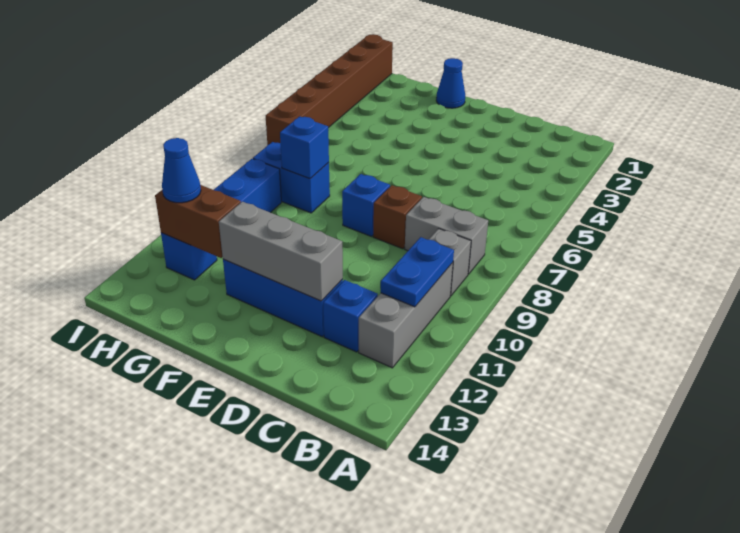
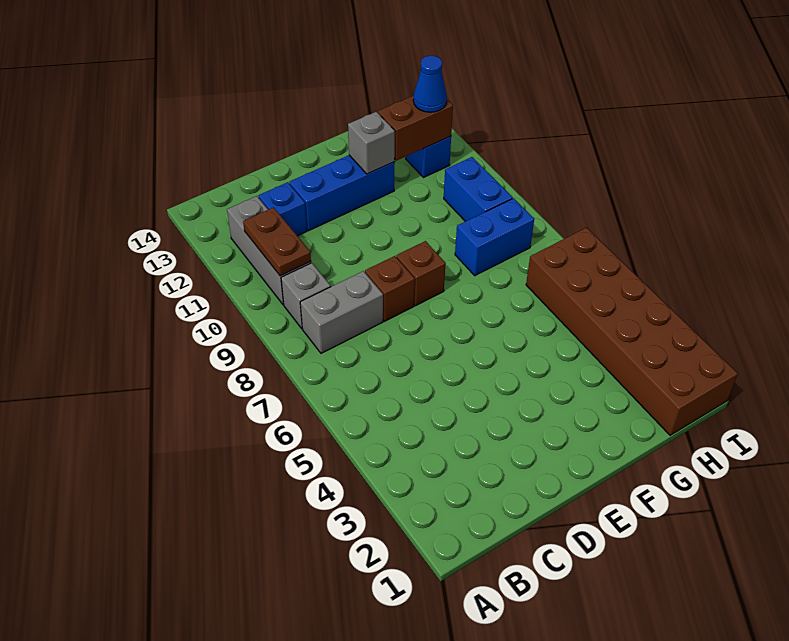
blue 1x2 plate [381,237,454,307] -> brown 1x2 plate [243,208,311,276]
grey 1x3 brick [219,202,343,301] -> grey 1x1 brick [348,112,395,174]
blue 1x1 brick [342,174,390,236] -> brown 1x1 brick [396,241,446,306]
blue 1x1 cone [436,58,465,108] -> none
blue 1x1 brick [280,116,329,179] -> none
brown 1x6 brick [266,34,393,145] -> brown 2x6 brick [526,228,738,435]

